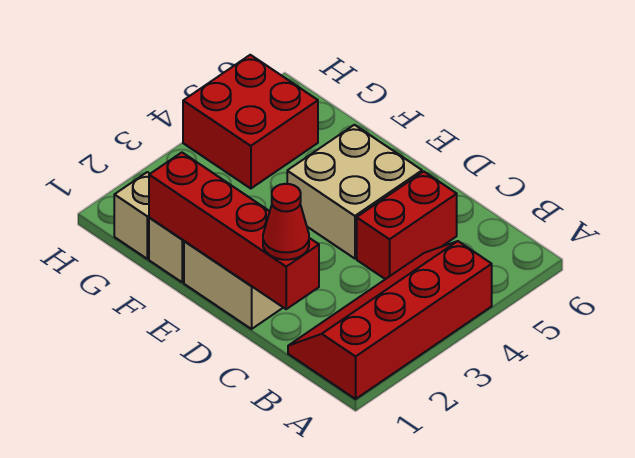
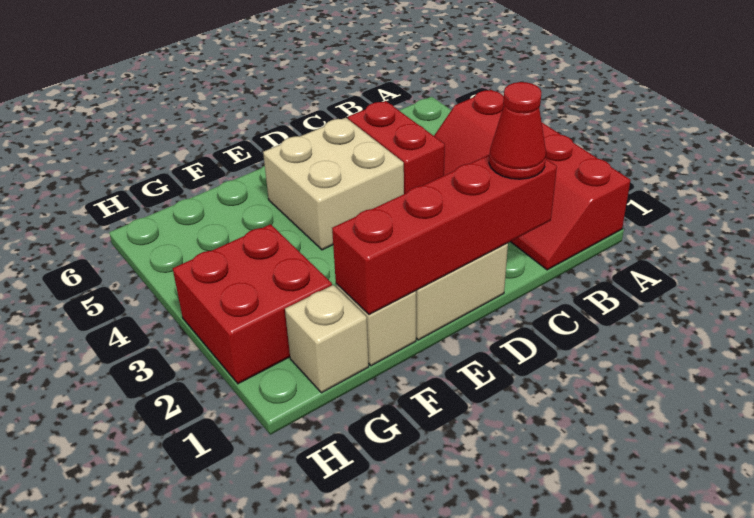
red 2x2 brick [183,55,318,189] -> red 2x2 brick moved to [173,224,332,384]

